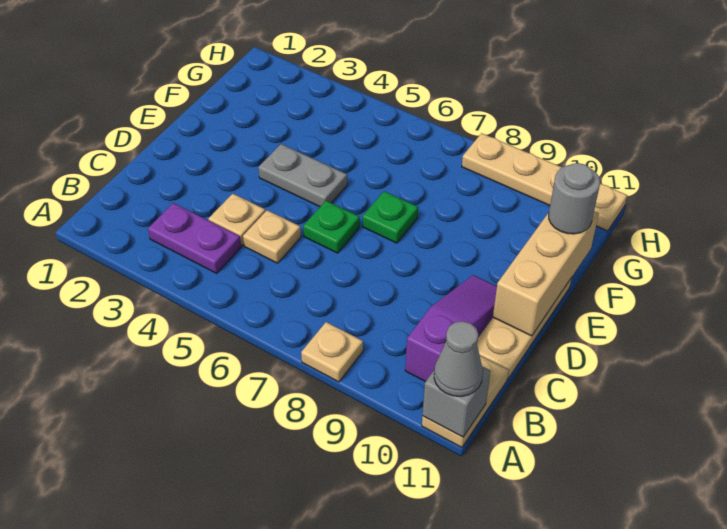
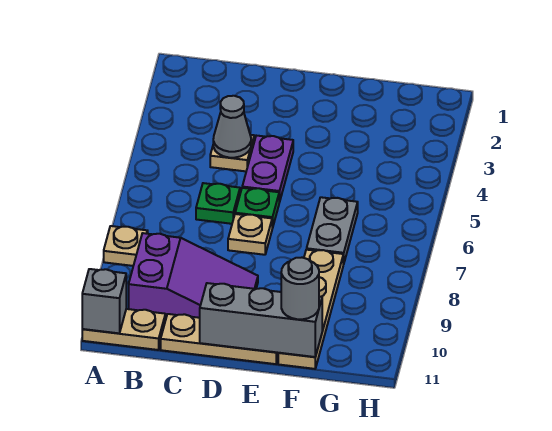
grey 1x1 cone [434,321,483,396] -> grey 1x1 cone moved to [213,96,251,158]
purple 1x2 plate [148,203,241,273] -> purple 1x2 plate moved to [242,136,293,202]
purple 1x3 slope [405,275,497,382] -> purple 2x3 slope [129,233,258,320]
tan 1x1 plate [243,210,301,263] -> tan 1x1 plate moved to [228,214,272,255]
tan 1x3 brick [493,211,599,336] -> grey 1x3 brick [200,283,322,357]
grey 1x2 plate [258,144,347,207] -> grey 1x2 plate moved to [307,197,358,264]
green 1x1 plate [363,191,418,243] -> green 1x1 plate moved to [196,183,240,224]
tan 1x4 plate [462,133,627,231] -> tan 1x4 plate moved to [278,250,343,369]

